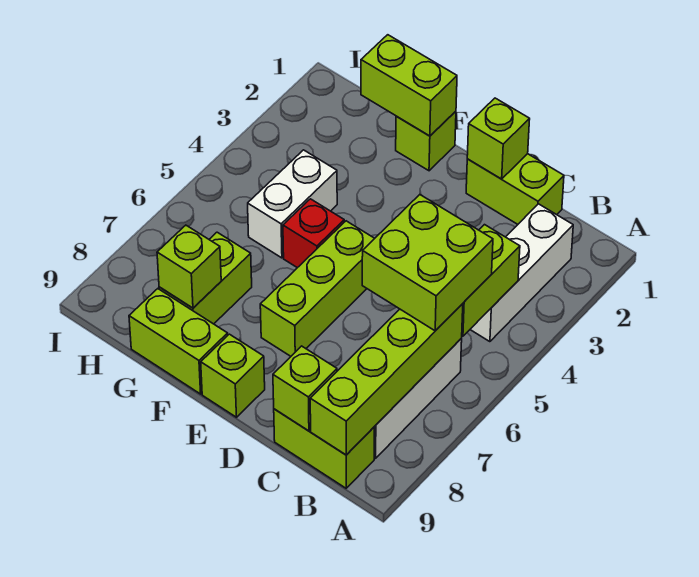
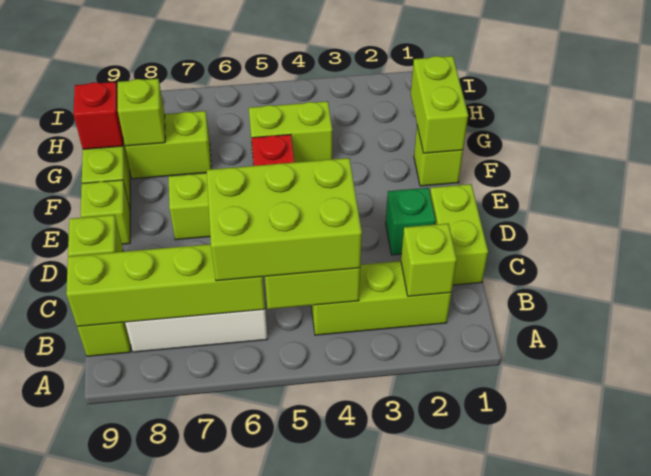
white 1x3 brick [470,204,573,342] -> lime 1x3 brick [311,261,451,335]
lime 2x2 brick [362,195,493,331] -> lime 2x3 brick [207,158,362,281]
lime 1x1 brick [467,98,530,179] -> lime 1x1 brick moved to [401,224,457,296]
none -> green 1x1 brick [386,188,436,255]
white 1x2 brick [248,150,337,258] -> lime 1x2 brick [249,101,332,162]
none -> red 1x1 brick [74,82,123,149]

